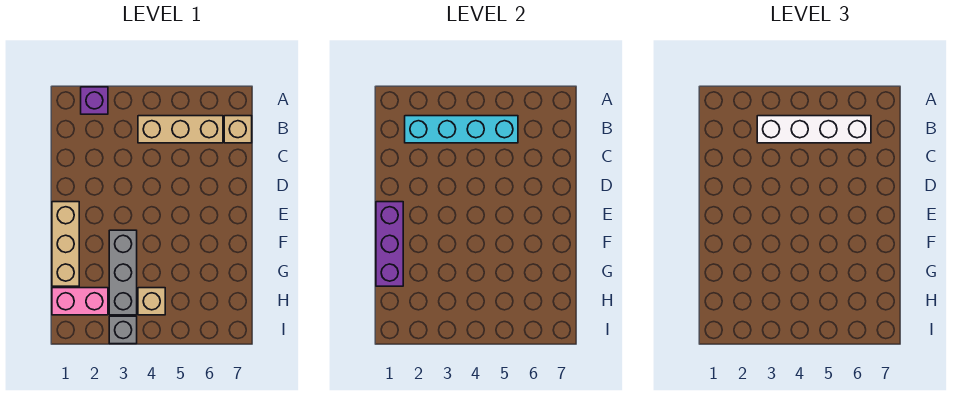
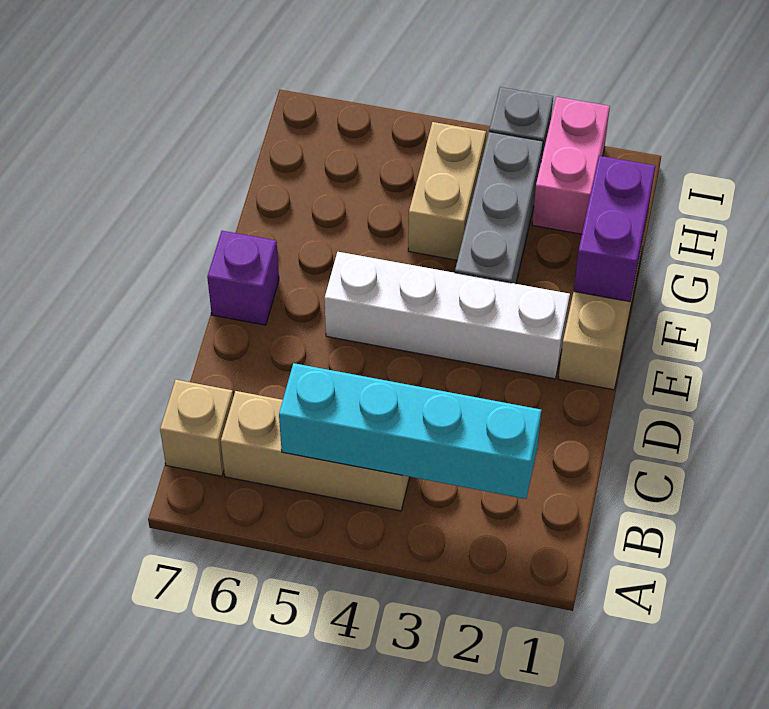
purple 1x1 brick [81,87,108,114] -> purple 1x1 brick moved to [207,231,279,325]
white 1x4 brick [757,116,871,143] -> white 1x4 brick moved to [324,252,570,379]
purple 1x3 brick [376,202,403,286] -> purple 1x2 brick [574,156,655,302]
pink 1x2 brick [52,288,108,315] -> pink 1x2 brick turned to [532,97,610,234]
tan 1x1 brick [138,288,165,315] -> tan 1x2 brick [408,122,486,260]

